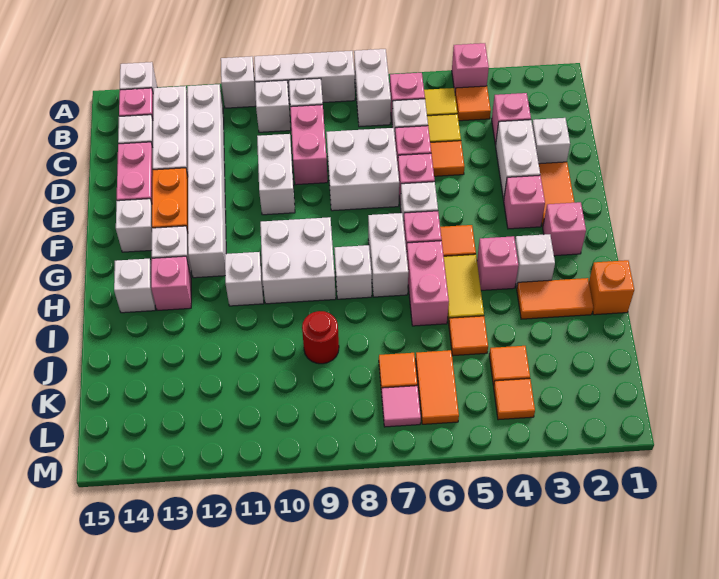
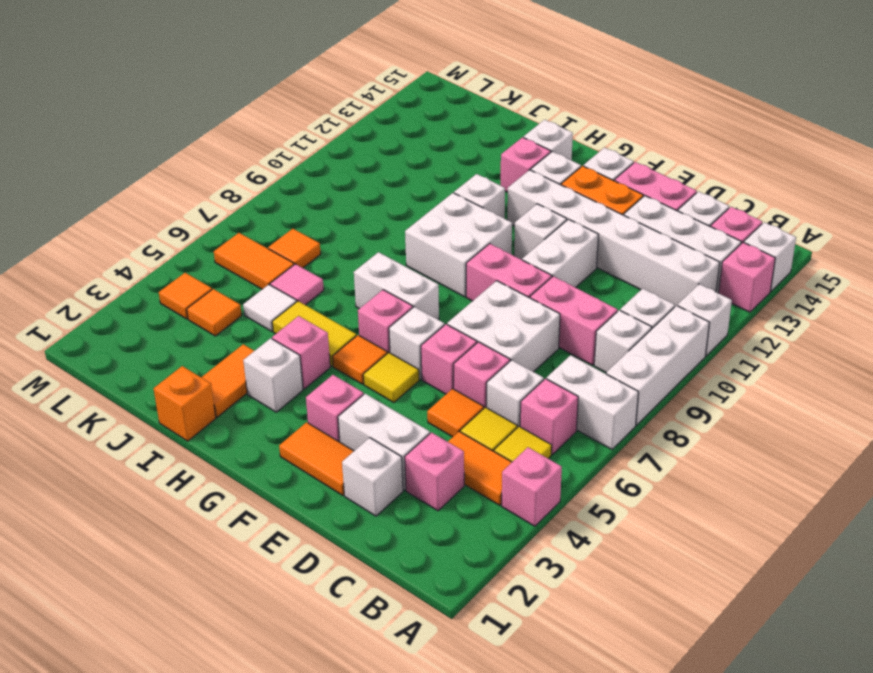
orange 1x1 tile [455,86,491,121] -> orange 1x2 tile [448,432,512,505]
white 1x2 brick [257,134,295,215] -> white 1x2 brick turned to [522,219,599,288]
none -> yellow 1x1 tile [363,353,419,402]
pink 1x1 brick [543,202,586,256] -> pink 1x1 brick moved to [719,242,775,312]
pink 1x2 brick [407,241,449,326] -> pink 1x2 brick moved to [466,244,552,301]
white 1x1 brick [334,245,372,299] -> white 1x1 brick moved to [514,204,567,260]
orange 1x1 tile [449,316,488,356] -> white 1x1 tile [243,285,297,331]
red 1x1 round brick [302,311,339,364] -> none
pink 1x1 tile [382,386,421,427] -> pink 1x1 tile moved to [270,264,324,305]

